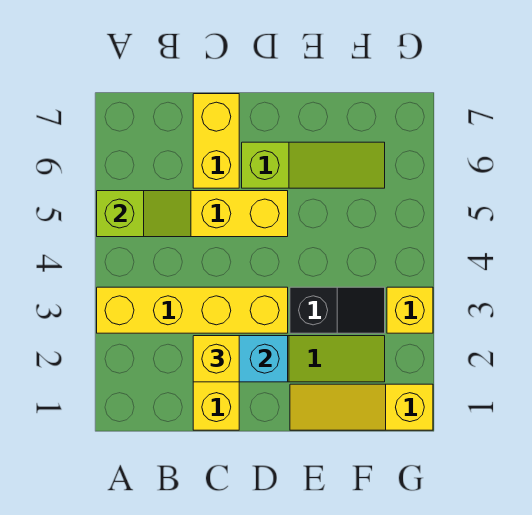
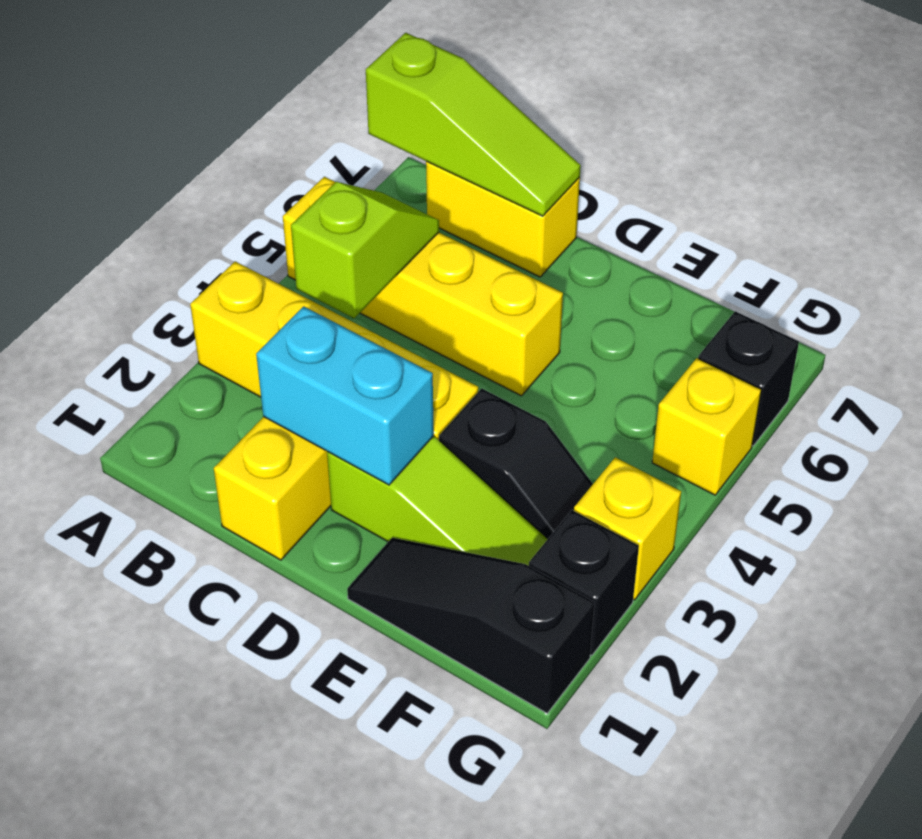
lime 1x2 slope [97,191,191,237] -> lime 1x2 slope turned to [291,182,439,318]
yellow 1x1 brick [193,336,239,382] -> yellow 1x1 brick moved to [652,358,761,495]
yellow 1x2 brick [193,94,239,188] -> yellow 1x2 brick turned to [426,161,580,277]
lime 1x3 slope [242,142,385,188] -> lime 1x3 slope moved to [366,33,581,216]
yellow 1x3 slope [290,384,433,430] -> black 1x3 slope [347,538,595,713]
none -> black 1x1 brick [529,510,639,655]
none -> black 1x1 brick [698,311,799,446]

